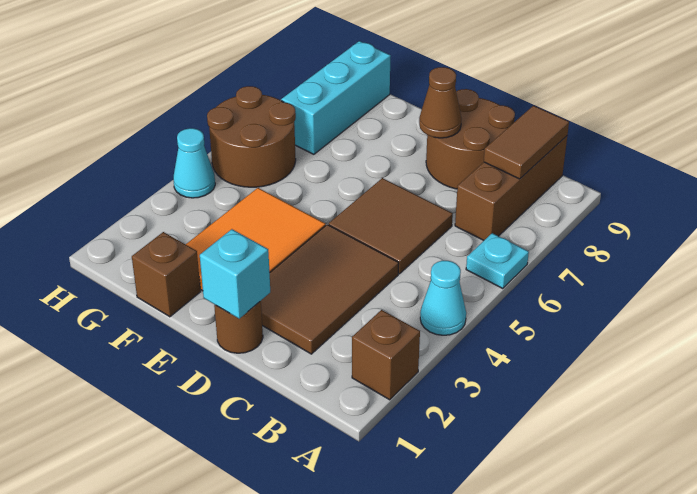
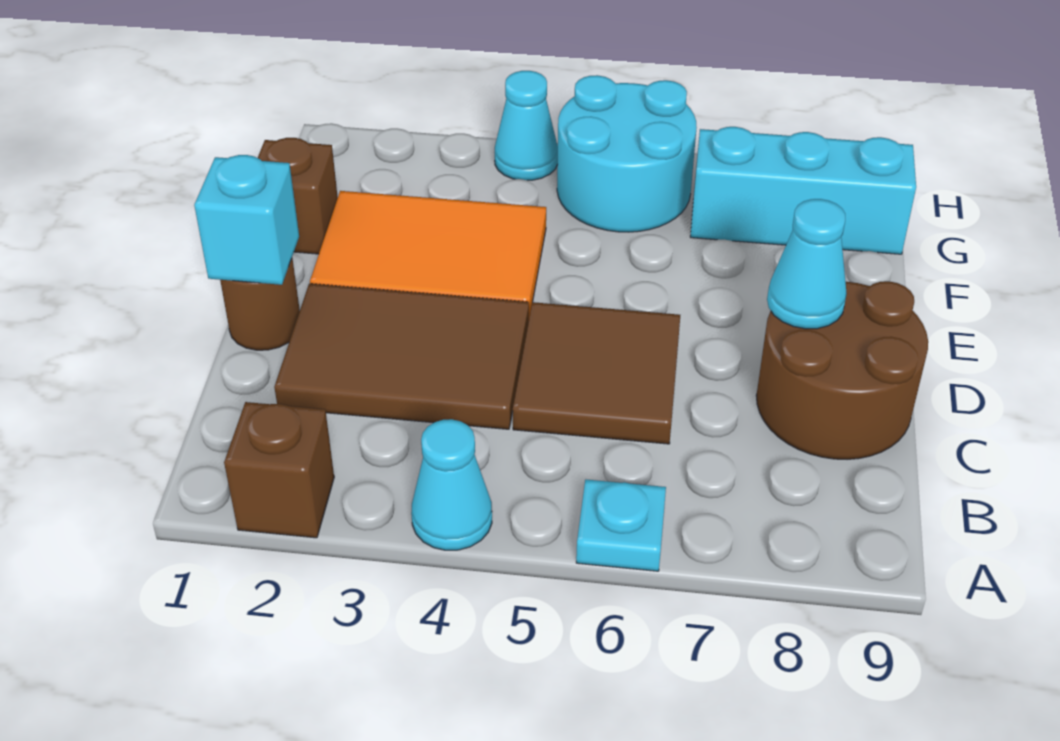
brown 1x3 brick [455,136,567,240] -> none
brown 1x2 tile [484,106,569,179] -> none
brown 1x1 cone [419,67,462,138] -> cyan 1x1 cone [767,199,847,329]
brown 2x2 round brick [207,86,296,187] -> cyan 2x2 round brick [557,75,697,232]

